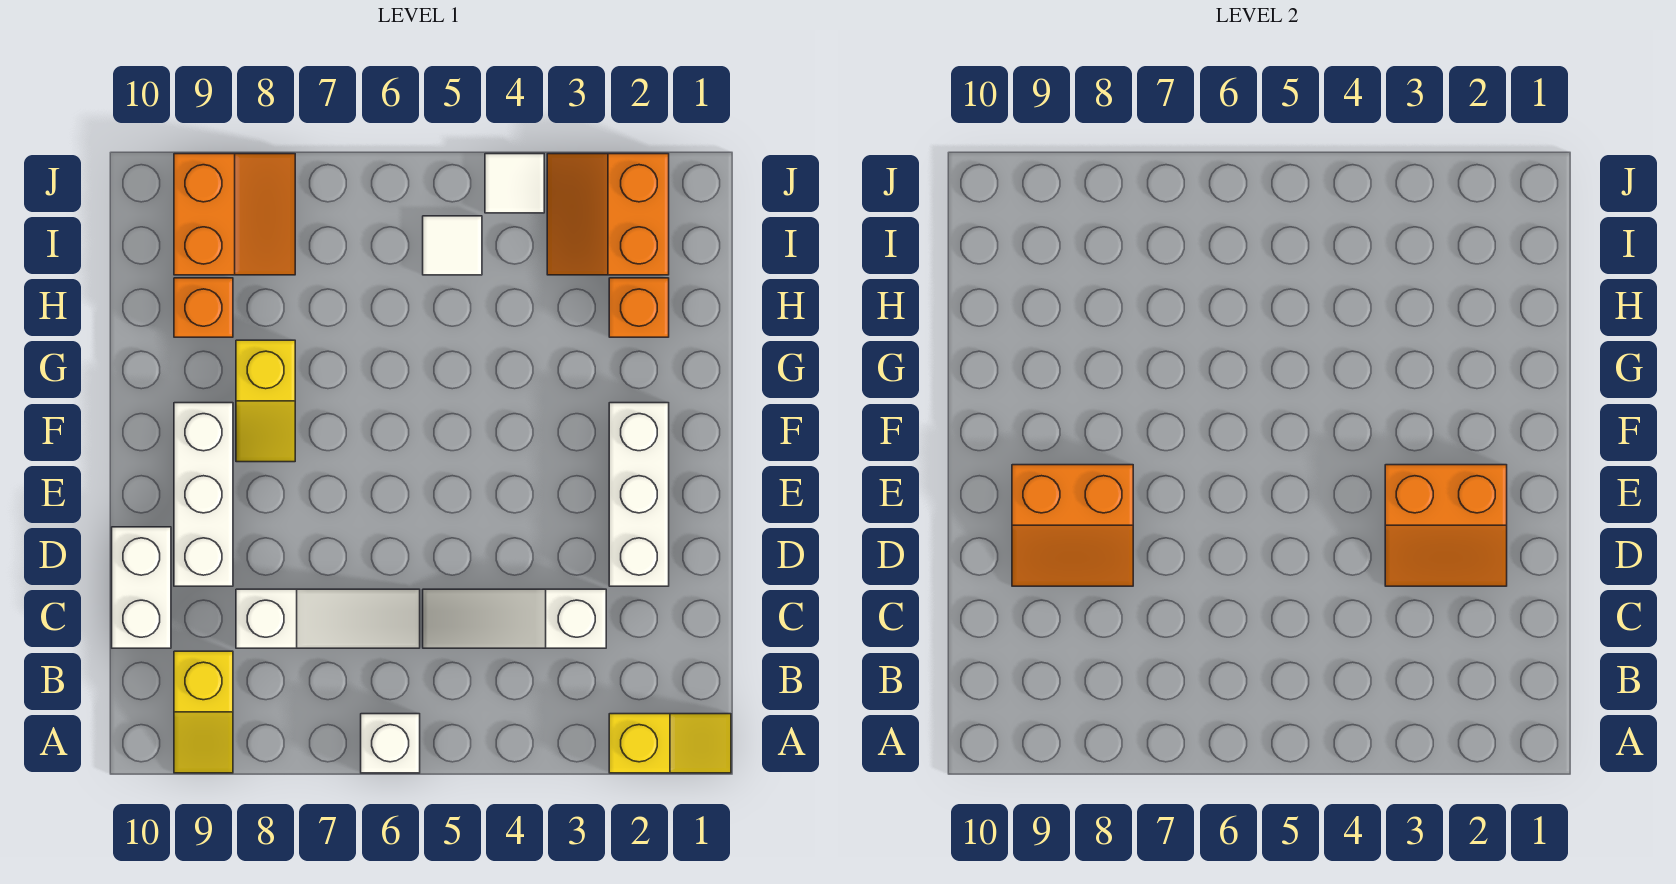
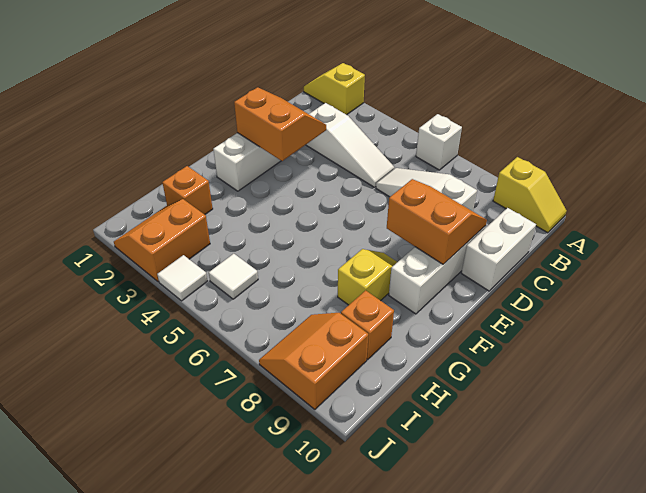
yellow 1x2 slope [174,651,233,773] -> yellow 1x2 slope turned to [493,157,567,233]
orange 2x2 slope [547,154,669,275] -> orange 2x2 slope turned to [114,199,210,282]

